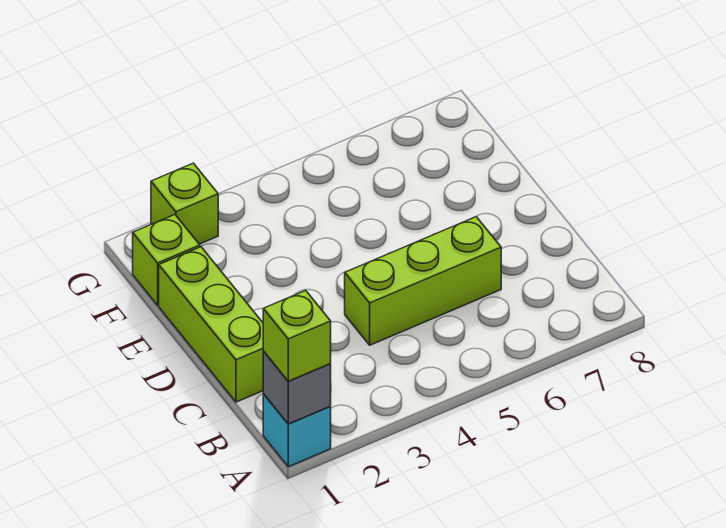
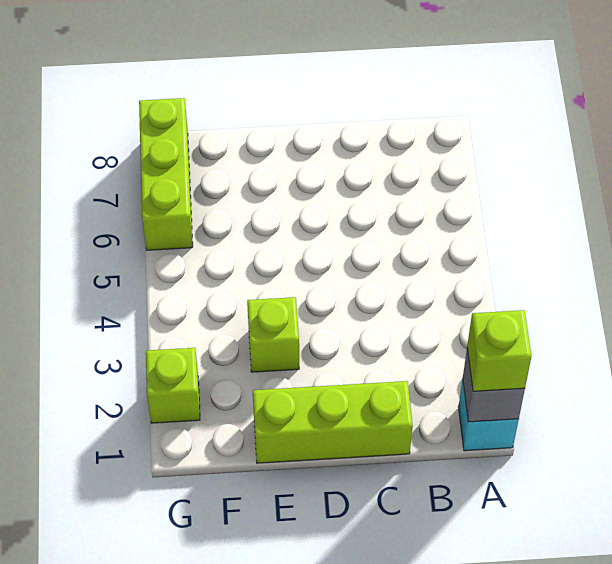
lime 1x3 brick [345,217,501,345] -> lime 1x3 brick moved to [139,98,193,250]
lime 1x1 brick [133,215,200,305] -> lime 1x1 brick moved to [247,297,299,372]

